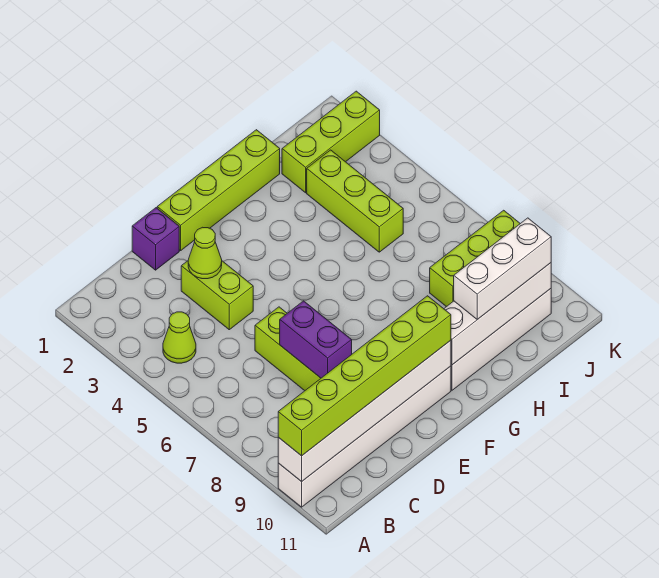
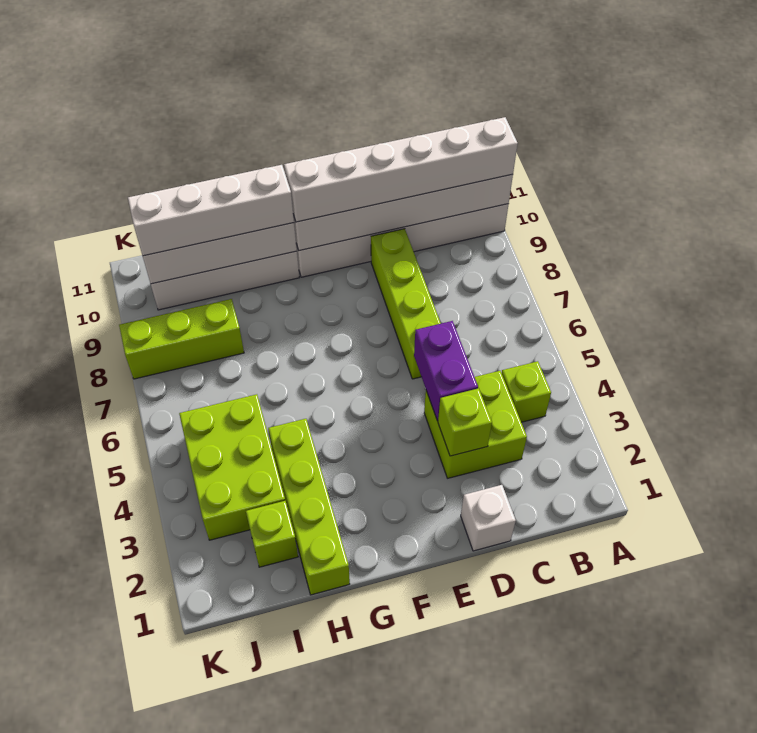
lime 1x6 brick [278,296,451,456] -> white 1x6 brick [284,117,518,222]
lime 1x1 cone [163,312,196,363] -> lime 1x1 brick [502,361,551,422]
purple 1x1 brick [132,208,179,270] -> white 1x1 brick [461,485,516,551]
lime 1x2 brick [181,261,253,330] -> lime 2x2 brick [424,371,527,478]
lime 1x1 cone [188,227,222,279] -> lime 1x1 brick [438,388,492,456]
purple 1x2 brick [280,301,352,378] -> purple 1x2 brick moved to [414,321,478,421]
lime 1x4 brick [157,130,280,251] -> lime 1x4 brick turned to [268,419,350,595]
white 1x3 brick [454,218,551,319] -> white 1x4 brick [128,165,294,256]
lime 1x3 brick [282,91,380,193] -> lime 1x1 brick [246,501,298,567]
lime 1x3 brick [307,150,403,252] -> lime 2x3 brick [179,394,285,540]

